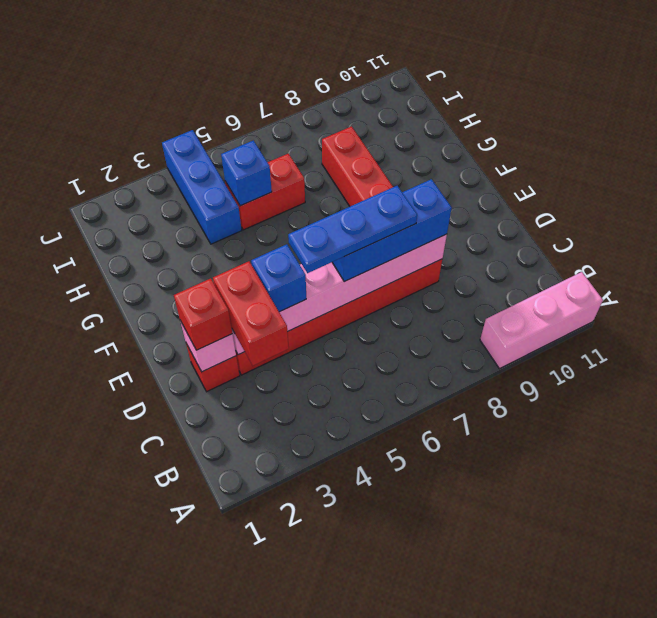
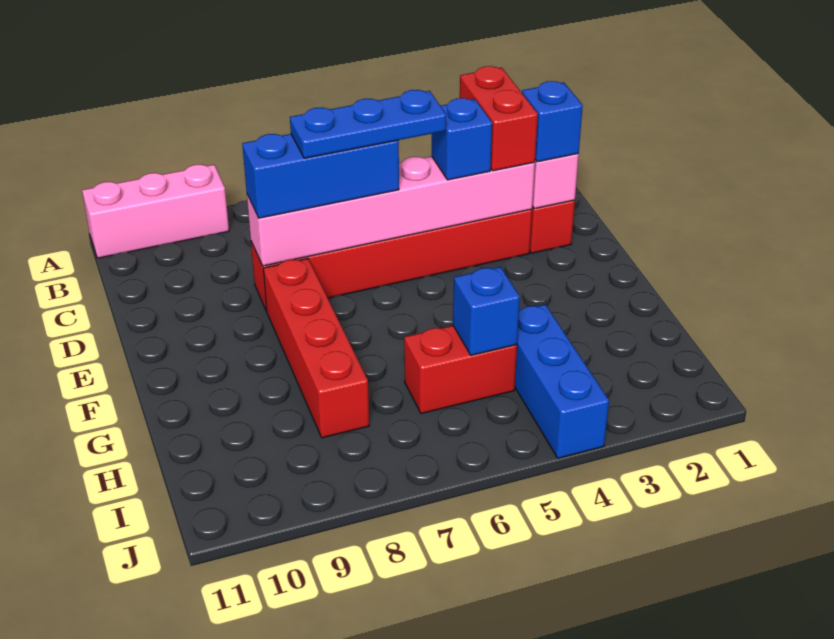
red 1x1 brick [174,278,232,350] -> blue 1x1 brick [522,81,583,162]

